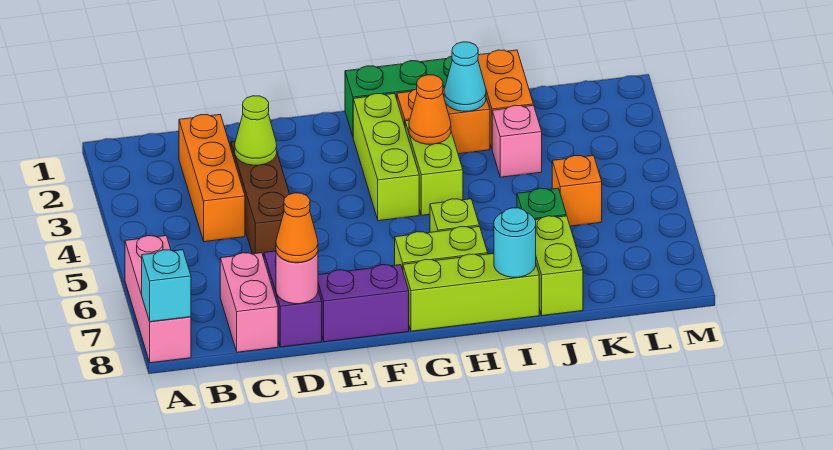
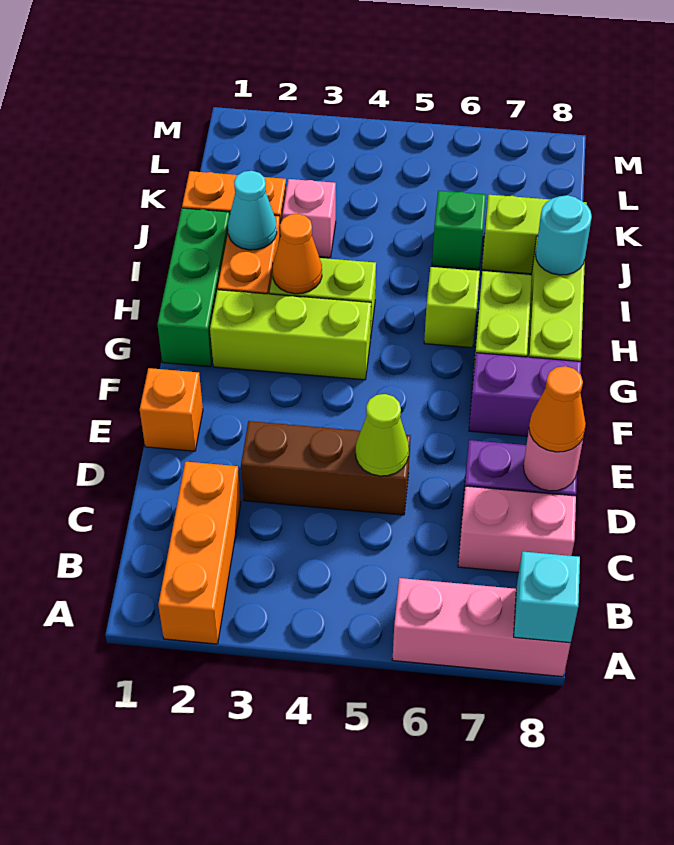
orange 1x3 brick [179,115,245,242] -> orange 1x3 brick turned to [158,462,241,644]
lime 1x1 cone [235,96,277,165] -> lime 1x1 cone moved to [356,394,409,476]
purple 1x2 brick [318,265,409,342] -> purple 1x2 brick turned to [469,353,581,436]
orange 1x1 brick [552,155,602,226] -> orange 1x1 brick moved to [140,368,203,451]

